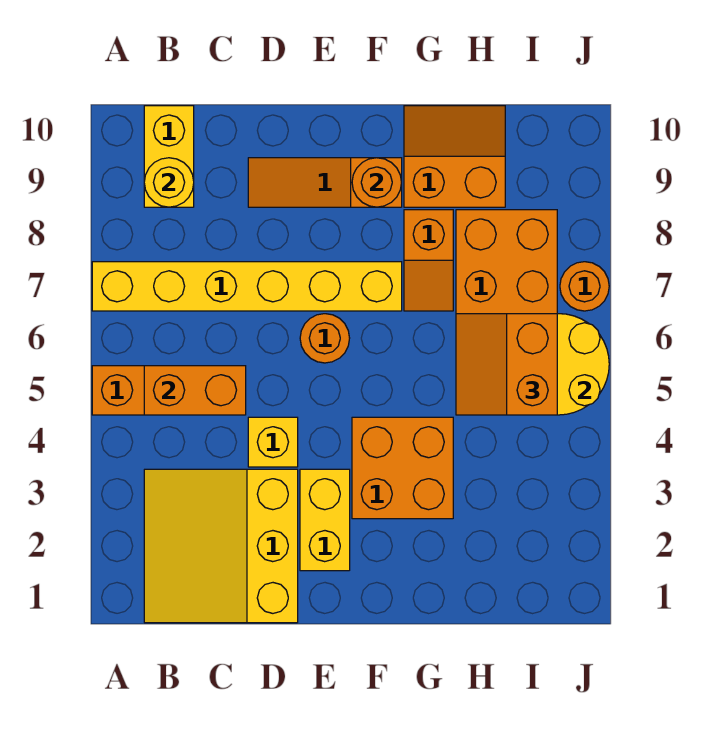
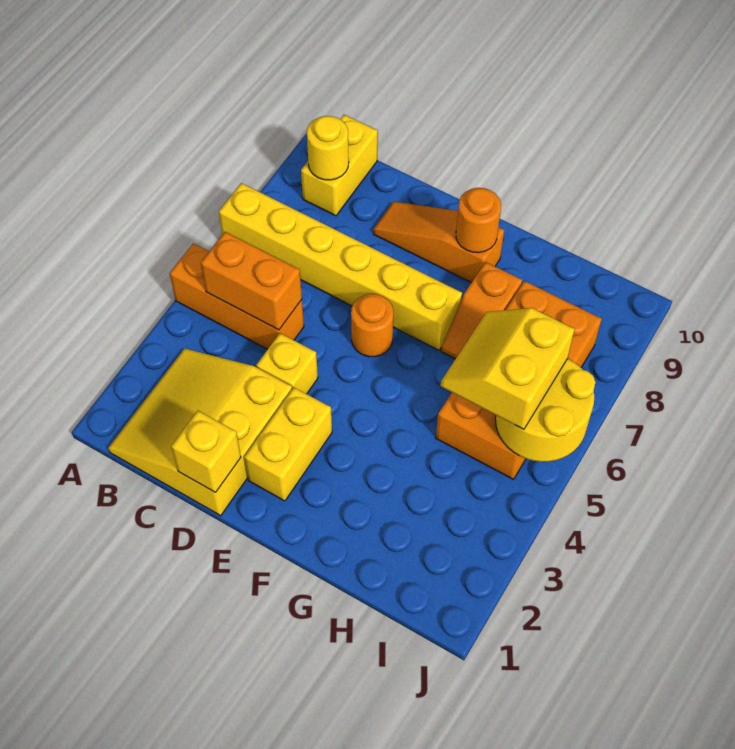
none -> yellow 1x1 brick [171,411,241,492]
orange 2x2 brick [352,417,453,519] -> none
orange 2x2 slope [404,106,505,207] -> none
orange 2x2 slope [456,314,557,415] -> yellow 2x2 slope [441,308,575,429]
orange 1x1 round brick [560,262,609,311] -> none

